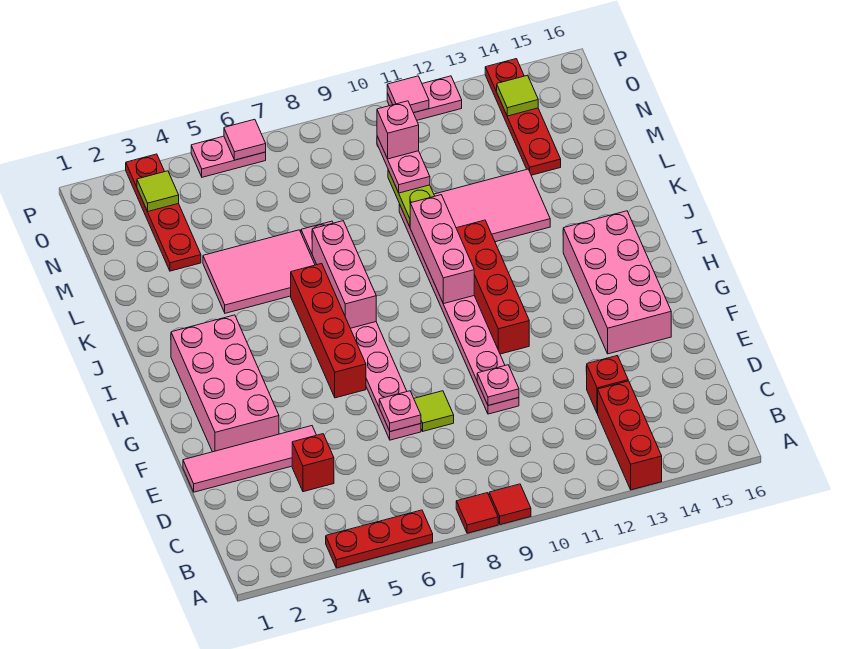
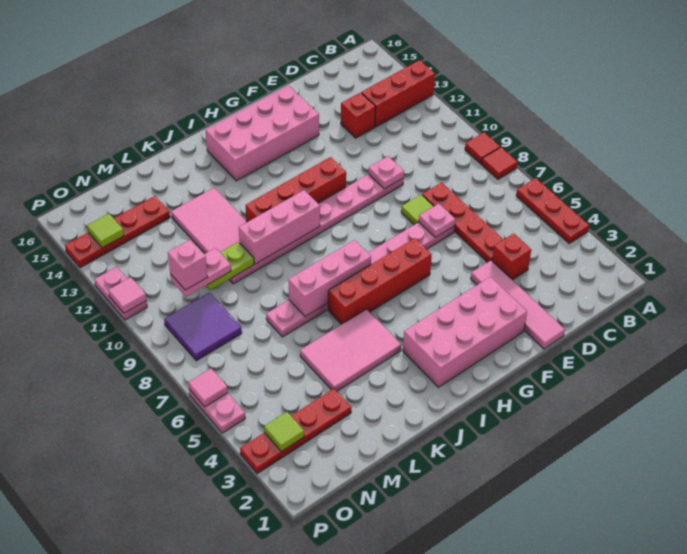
none -> red 1x4 plate [422,183,503,262]
pink 2x3 tile [203,230,315,313] -> pink 2x3 tile turned to [300,309,401,391]
none -> purple 2x2 tile [164,293,242,361]

